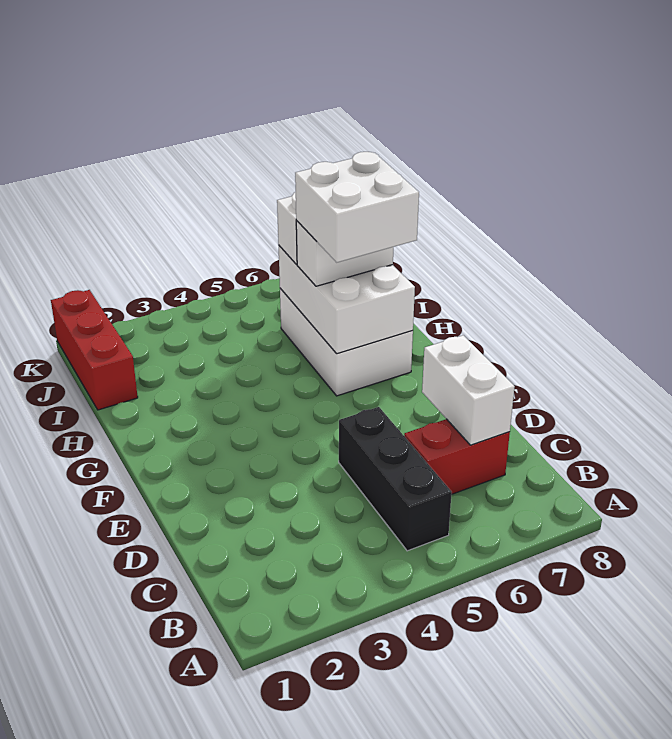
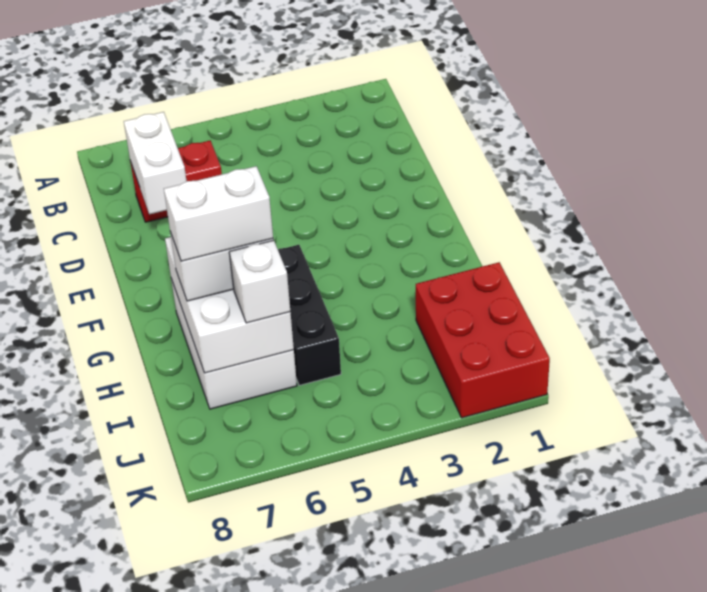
black 1x3 brick [339,407,452,551] -> black 1x3 brick moved to [278,245,341,385]
white 2x2 brick [295,152,419,262] -> white 1x2 brick [164,166,273,261]
red 1x3 brick [51,290,138,410] -> red 2x3 brick [416,262,550,418]

